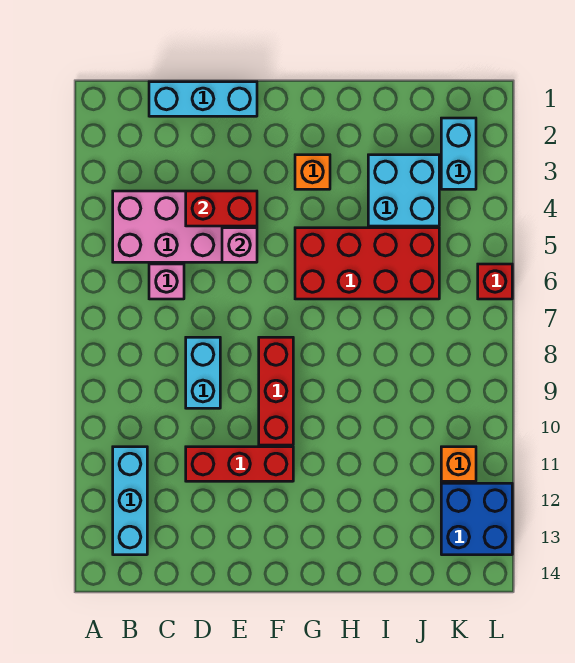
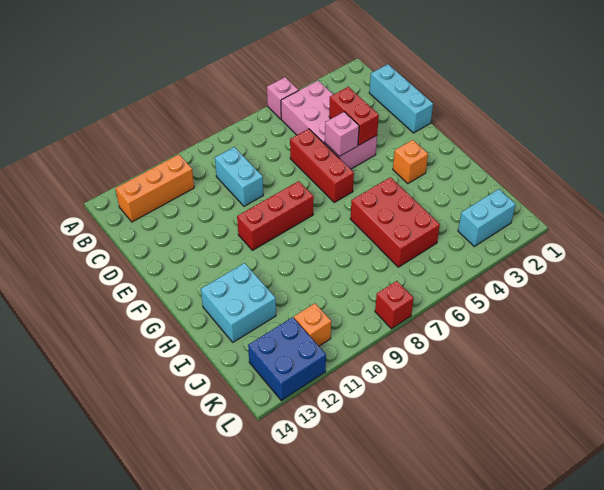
cyan 1x3 brick [113,447,147,555] -> orange 1x3 brick [115,154,194,222]
pink 1x1 brick [149,264,184,299] -> pink 1x1 brick moved to [267,77,299,119]
cyan 1x2 brick [186,337,220,408] -> cyan 1x2 brick turned to [215,147,263,206]
red 1x3 brick [186,447,293,481] -> red 1x3 brick moved to [290,129,354,202]
red 2x4 brick [295,228,439,299] -> red 2x3 brick [350,177,440,267]
cyan 2x2 brick [368,155,439,226] -> cyan 2x2 brick moved to [201,263,276,342]
red 1x1 brick [478,264,512,299] -> red 1x1 brick moved to [375,281,414,329]

